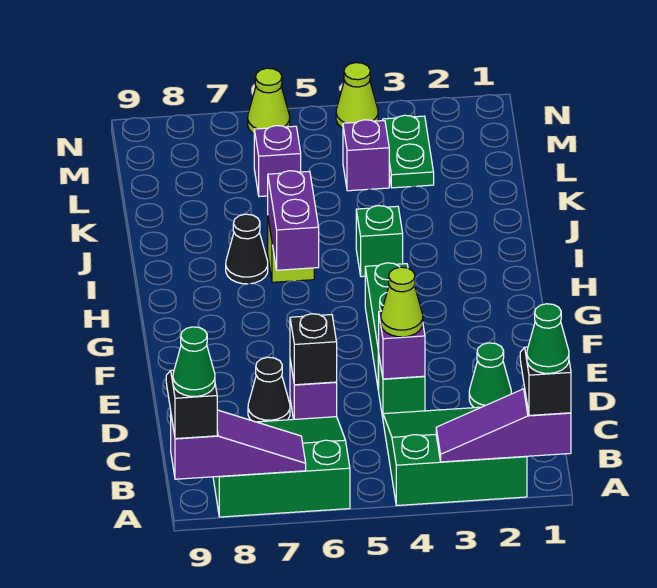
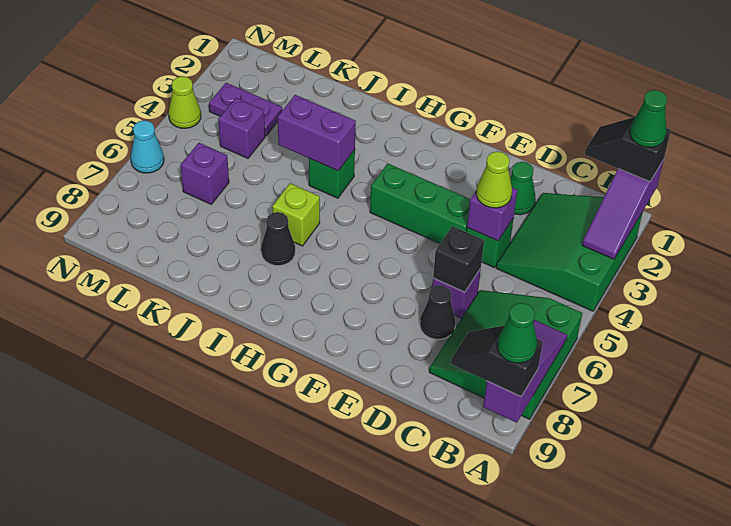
purple 1x2 brick [268,171,319,270] -> purple 1x2 brick moved to [278,95,356,171]
green 1x2 plate [383,115,434,188] -> purple 1x2 plate [209,83,282,136]
lime 1x1 cone [248,68,290,134] -> cyan 1x1 cone [131,120,164,173]

